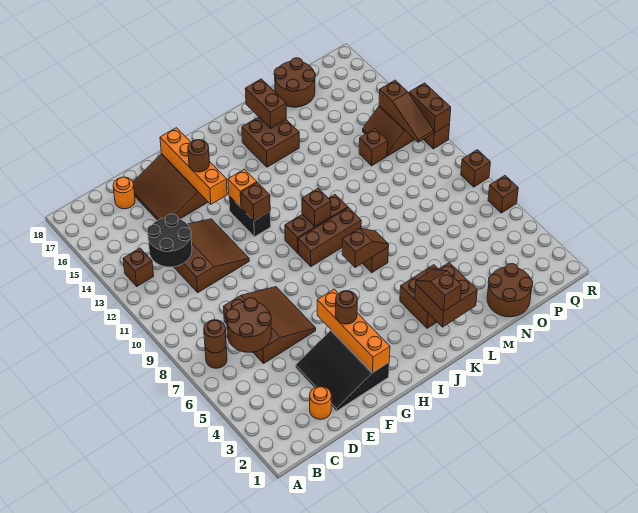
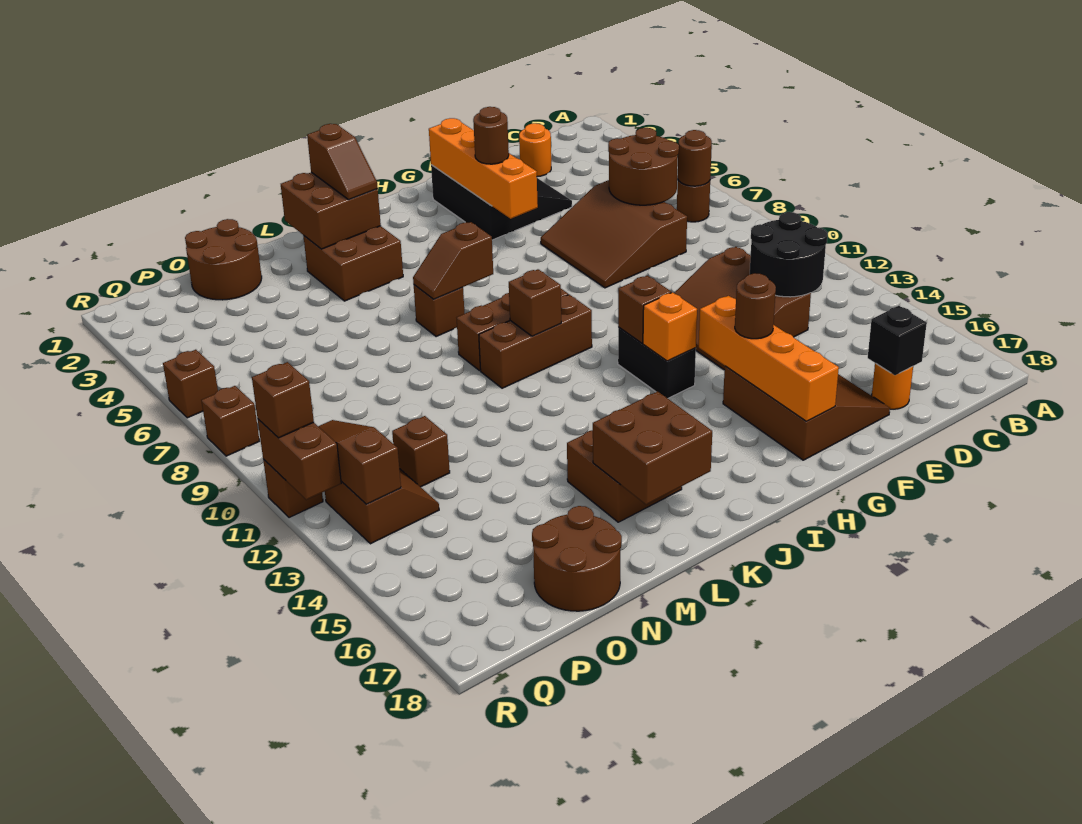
brown 1x1 brick [123,248,154,286] -> brown 1x1 brick moved to [252,362,314,438]
none -> black 1x1 brick [868,306,927,375]
brown 1x2 brick [245,79,286,128] -> brown 2x2 brick [593,391,712,505]

